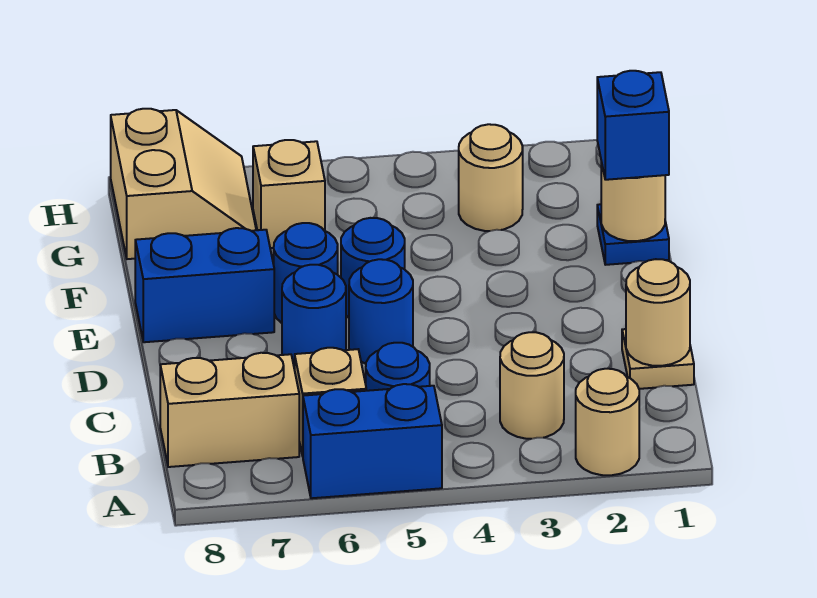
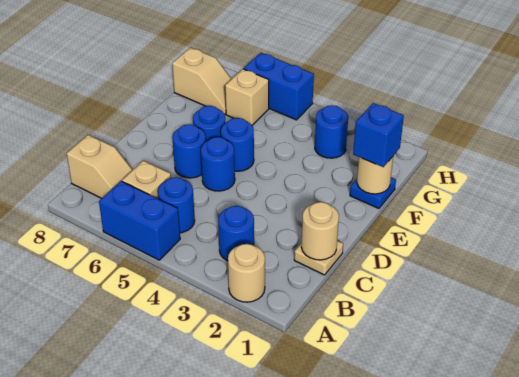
tan 1x1 round brick [500,332,564,439] -> blue 1x1 round brick [218,206,254,261]
tan 1x2 brick [160,353,299,467] -> tan 1x2 slope [67,135,133,198]
blue 1x2 brick [135,228,274,342] -> blue 1x2 brick moved to [244,53,314,120]
tan 1x1 round brick [459,124,523,231] -> blue 1x1 round brick [315,105,348,158]
tan 2x2 slope [111,109,256,259] -> tan 1x2 slope [172,48,231,114]

